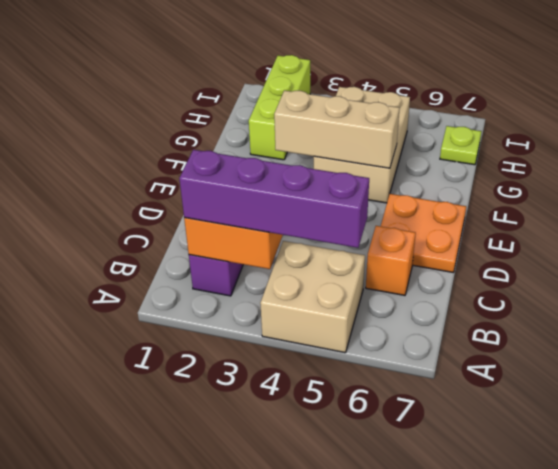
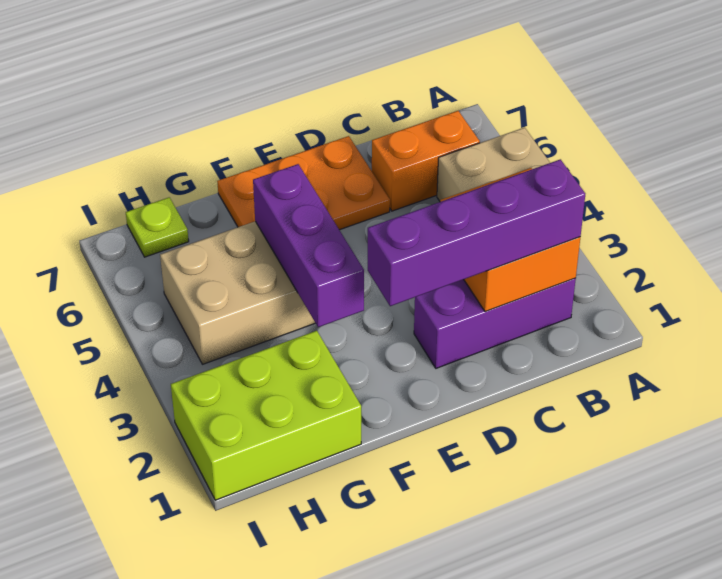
purple 1x4 brick [179,150,369,248] -> purple 1x4 brick turned to [368,159,585,306]
orange 1x1 brick [366,226,416,295] -> orange 1x2 brick [372,111,480,211]
orange 2x2 plate [381,194,466,272] -> orange 2x3 plate [217,136,390,230]
tan 1x3 brick [274,90,400,168] -> purple 1x3 brick [253,164,364,327]
lime 1x3 brick [249,55,310,160] -> lime 2x3 brick [171,331,361,500]

